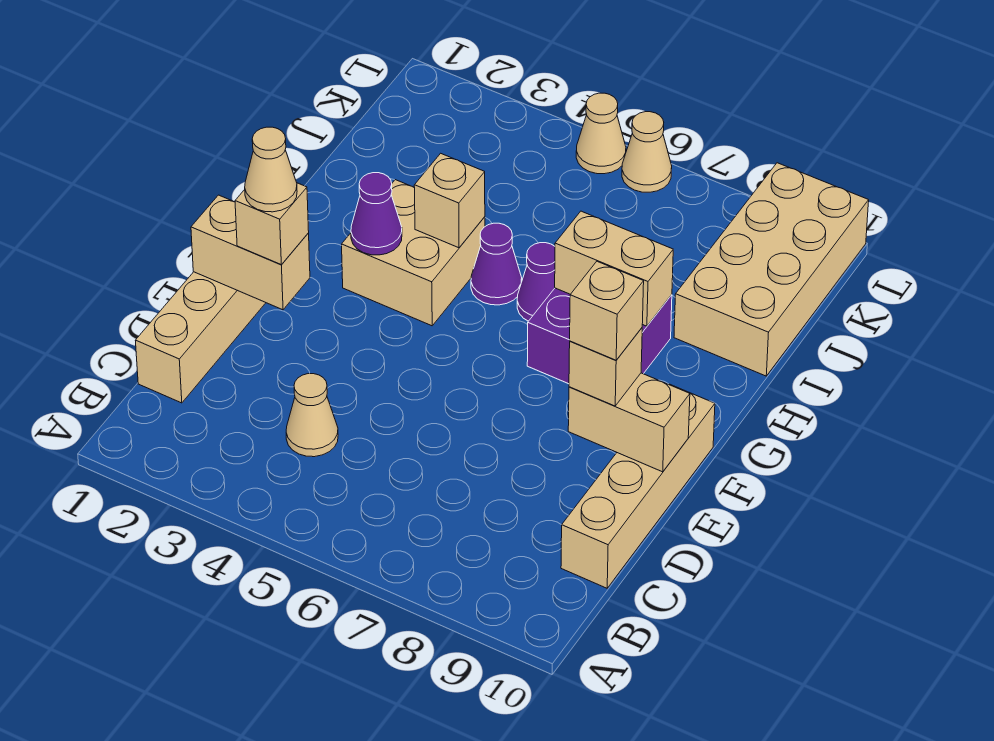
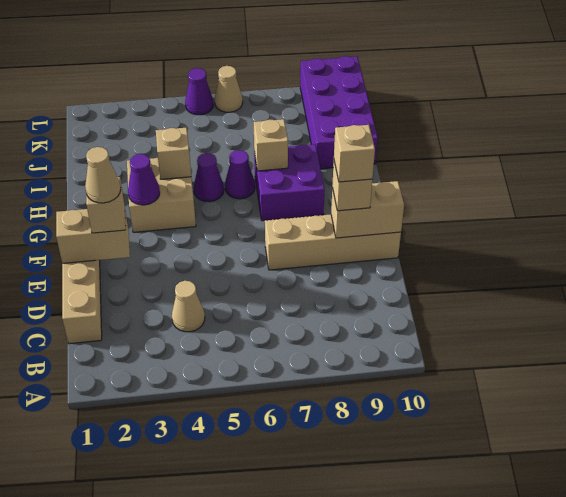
tan 1x4 brick [561,384,715,588] -> tan 1x4 brick turned to [265,214,401,270]
tan 1x2 brick [555,211,673,326] -> tan 1x1 brick [254,119,288,171]
tan 2x4 brick [674,163,869,376] -> purple 2x4 brick [300,56,378,169]
tan 1x1 cone [576,93,626,174] -> purple 1x1 cone [185,68,213,115]

